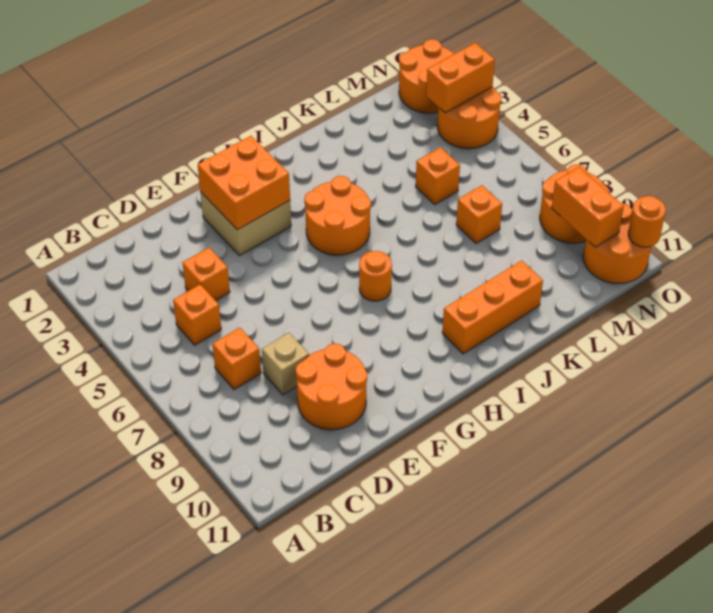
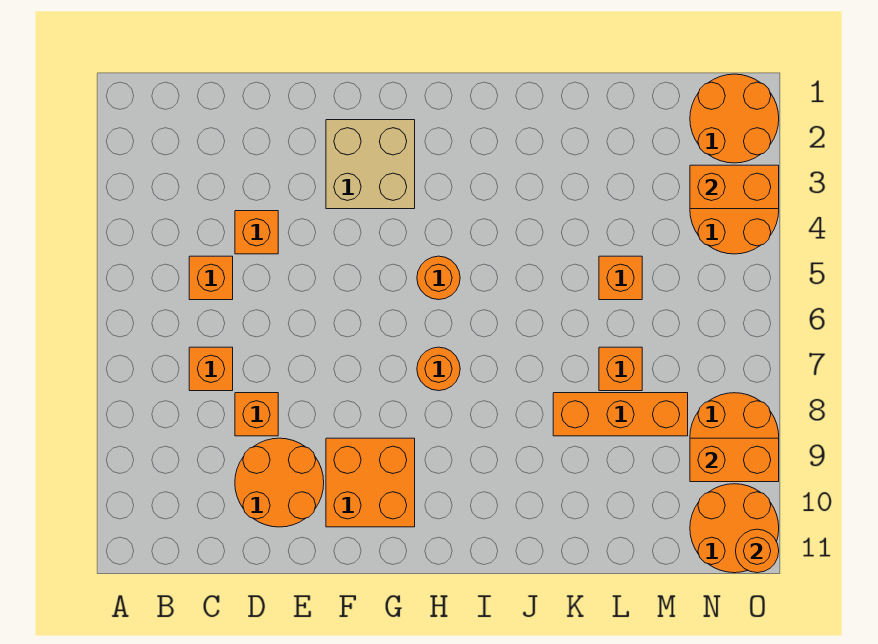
tan 1x1 brick [262,333,309,395] -> orange 1x1 brick [235,393,278,436]
orange 2x2 brick [198,136,290,230] -> orange 2x2 brick moved to [326,438,415,527]
orange 2x2 round brick [304,176,371,255] -> orange 1x1 round brick [417,256,460,300]
orange 1x3 brick [442,260,543,354] -> orange 1x3 brick moved to [553,393,688,436]
orange 1x2 brick [552,167,624,247] -> orange 1x2 brick turned to [690,438,779,482]

